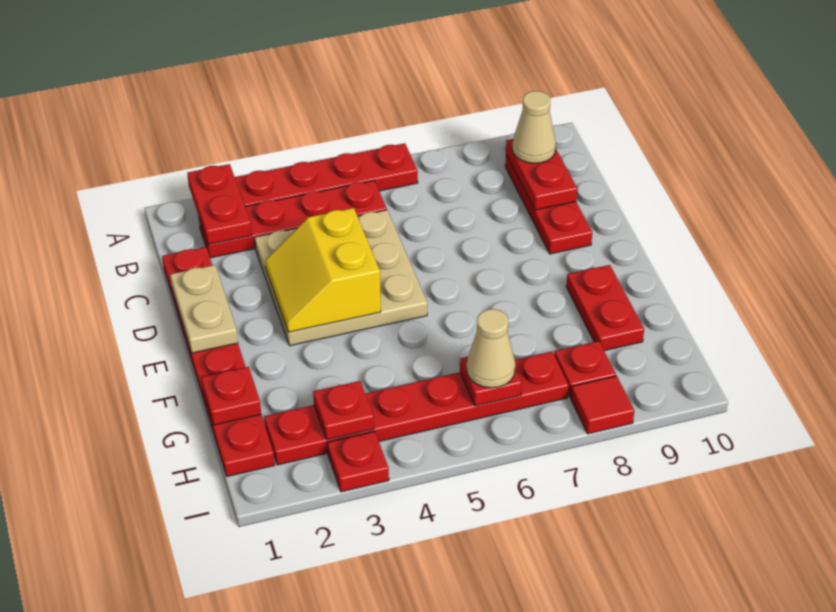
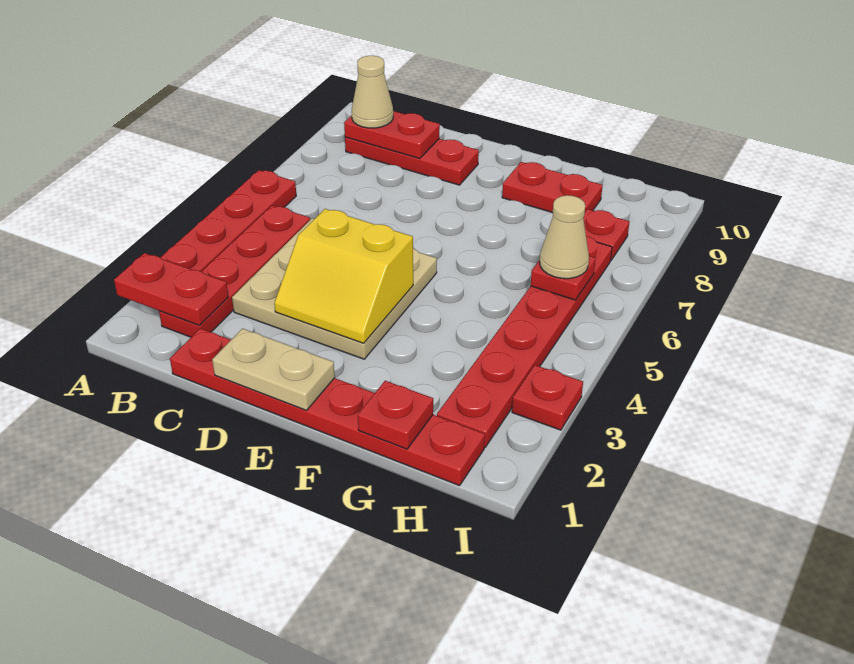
red 1x1 plate [313,381,374,440] -> none
red 1x1 tile [571,376,634,434] -> none

